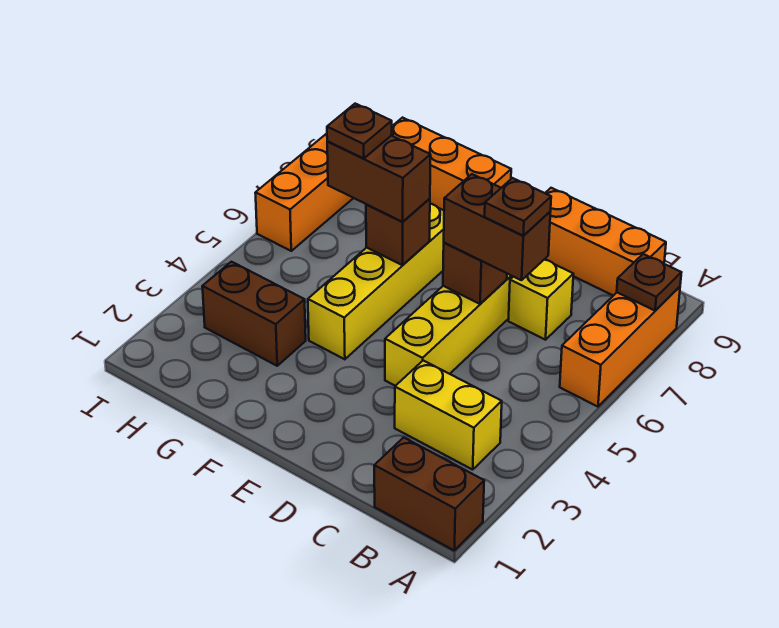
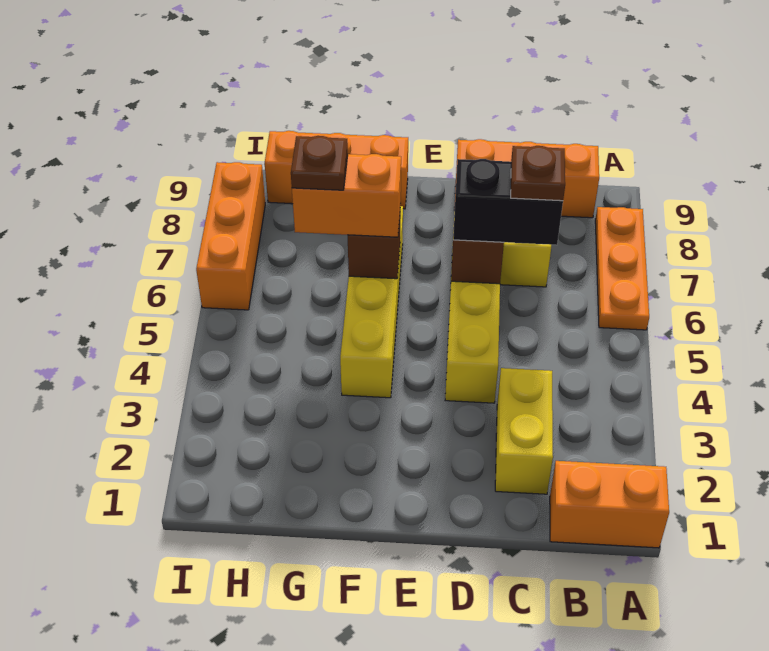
brown 1x2 brick [374,438,484,550] -> orange 1x2 brick [550,461,669,548]
orange 1x3 brick [560,287,680,407] -> orange 1x3 plate [595,207,649,330]
brown 1x1 plate [617,254,681,311] -> none
yellow 1x2 brick [395,360,502,470] -> yellow 1x2 brick turned to [495,368,553,494]
brown 1x2 brick [444,174,550,280] -> black 1x2 brick [453,159,563,245]
brown 1x2 brick [327,136,431,222] -> orange 1x2 brick [292,154,401,237]
brown 1x2 brick [202,262,306,366] -> none

